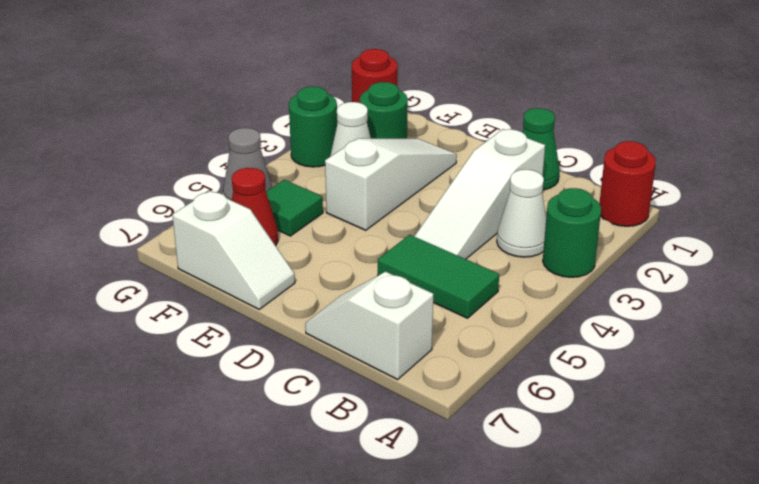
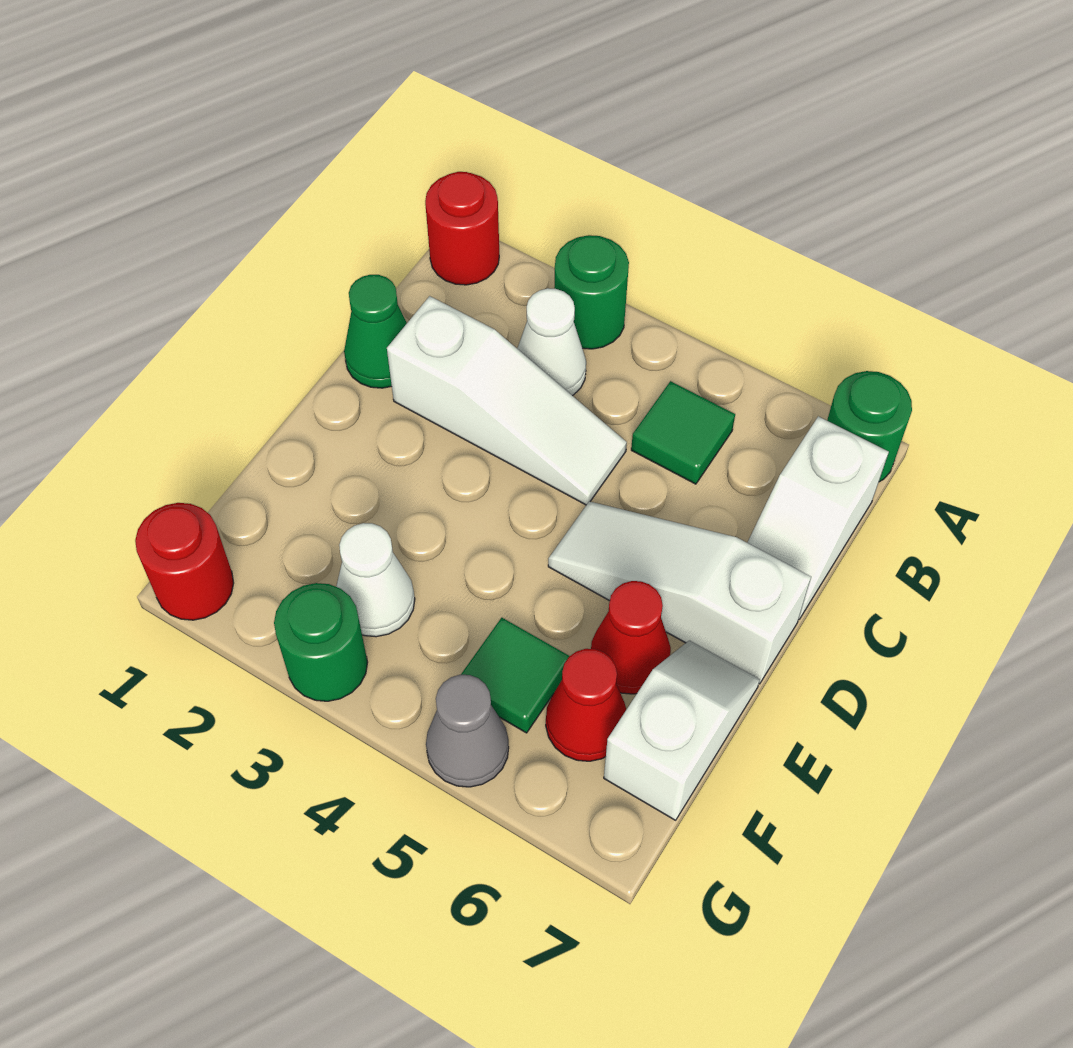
green 1x2 tile [378,235,499,318] -> green 1x1 tile [631,381,735,484]
white 1x3 slope [325,138,457,230] -> white 1x3 slope moved to [548,501,811,684]
none -> red 1x1 cone [591,581,671,694]
green 1x1 round brick [360,82,408,139] -> green 1x1 round brick moved to [827,371,912,482]

